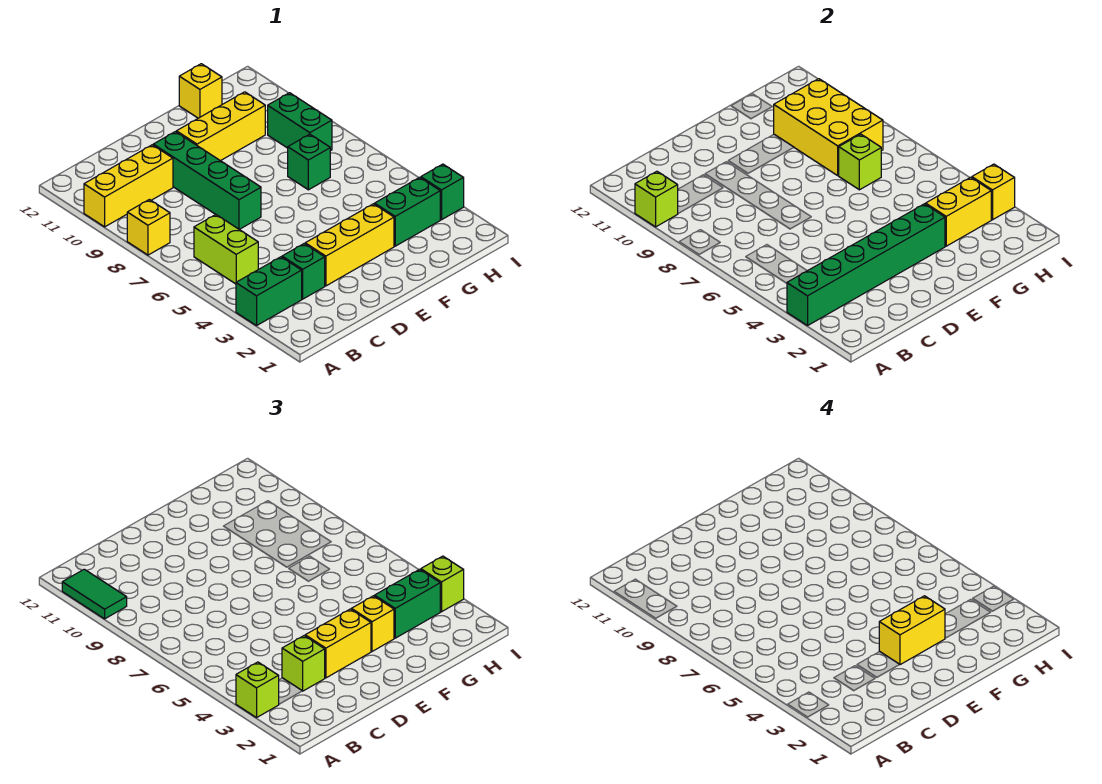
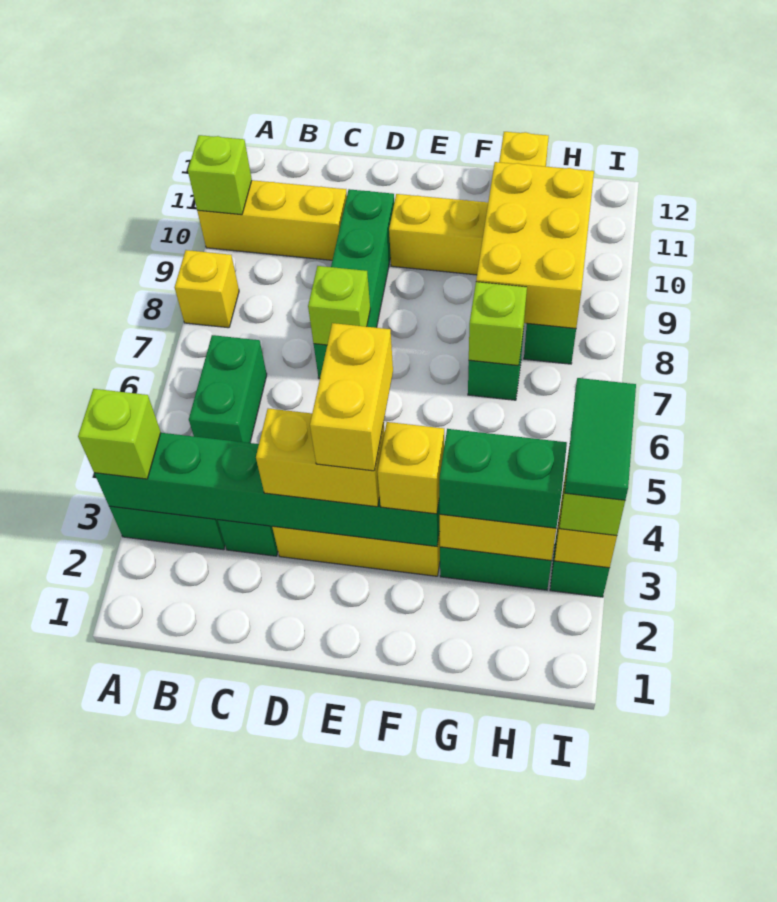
green 1x2 tile [62,569,127,619] -> green 1x2 tile moved to [565,378,636,500]
lime 1x2 brick [194,214,258,284] -> green 1x2 brick [189,335,267,443]
lime 1x1 brick [282,636,325,691] -> lime 1x1 brick moved to [308,266,370,345]
yellow 1x2 brick [879,596,945,665] -> yellow 1x2 brick turned to [310,323,393,471]

